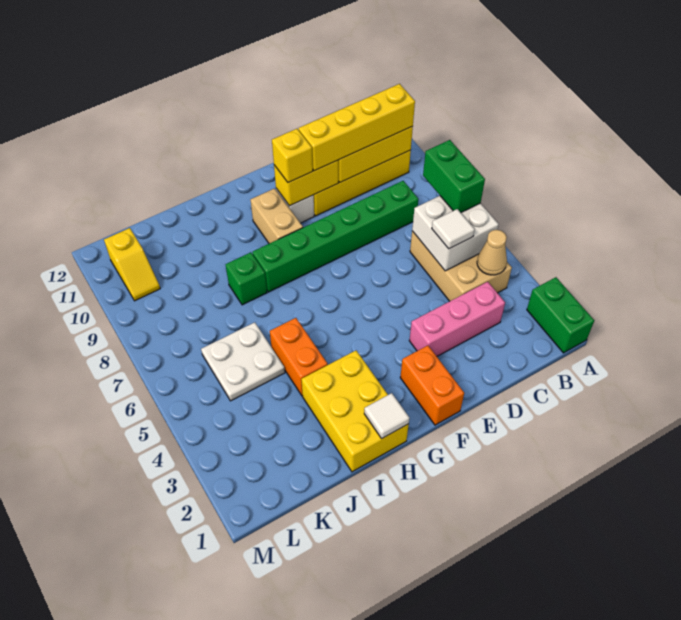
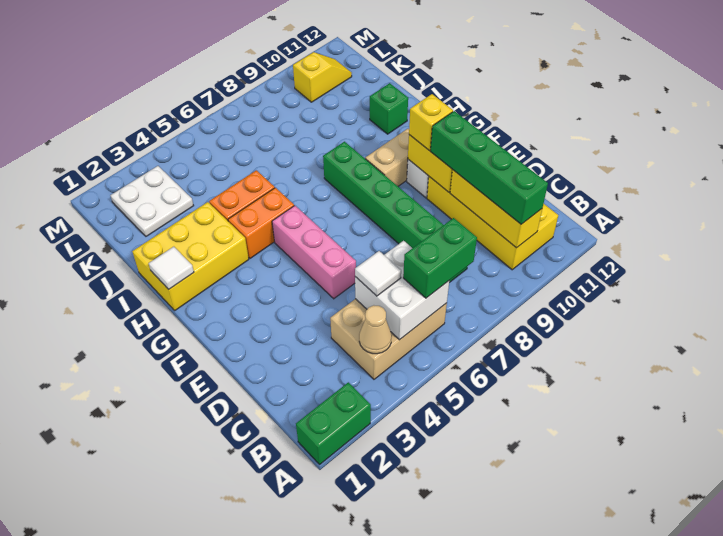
yellow 1x4 brick [299,84,415,171] -> green 1x4 brick [430,111,548,224]
pink 1x3 brick [409,282,505,356] -> pink 1x3 brick moved to [272,206,356,299]
orange 1x2 brick [400,346,464,425] -> orange 1x2 brick moved to [228,188,294,258]
green 1x1 brick [226,252,267,305] -> green 1x1 brick moved to [370,83,408,134]
white 2x2 plate [201,322,285,401] -> white 2x2 plate moved to [110,166,194,236]
yellow 1x2 slope [104,228,160,301] -> yellow 1x2 slope turned to [293,52,352,102]

